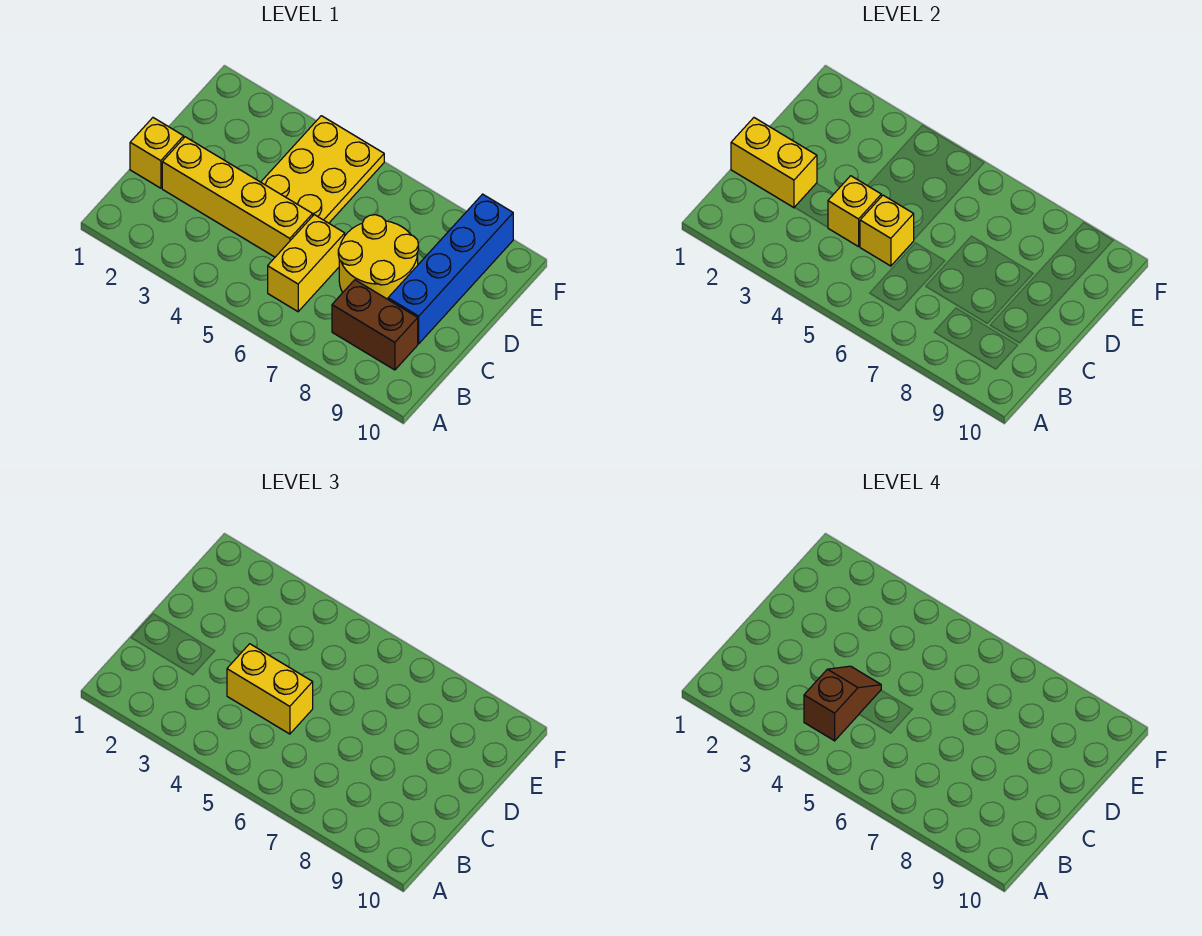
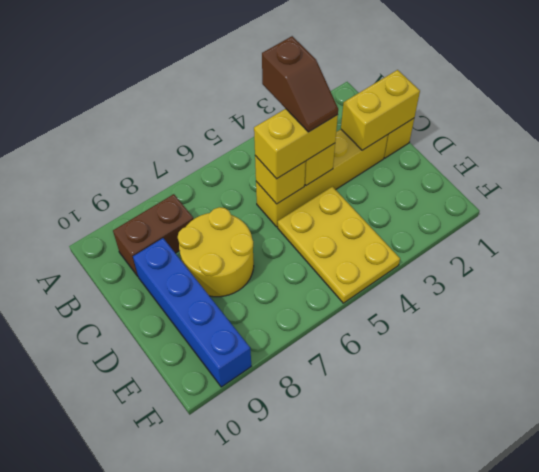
yellow 1x2 brick [268,215,345,312] -> none

